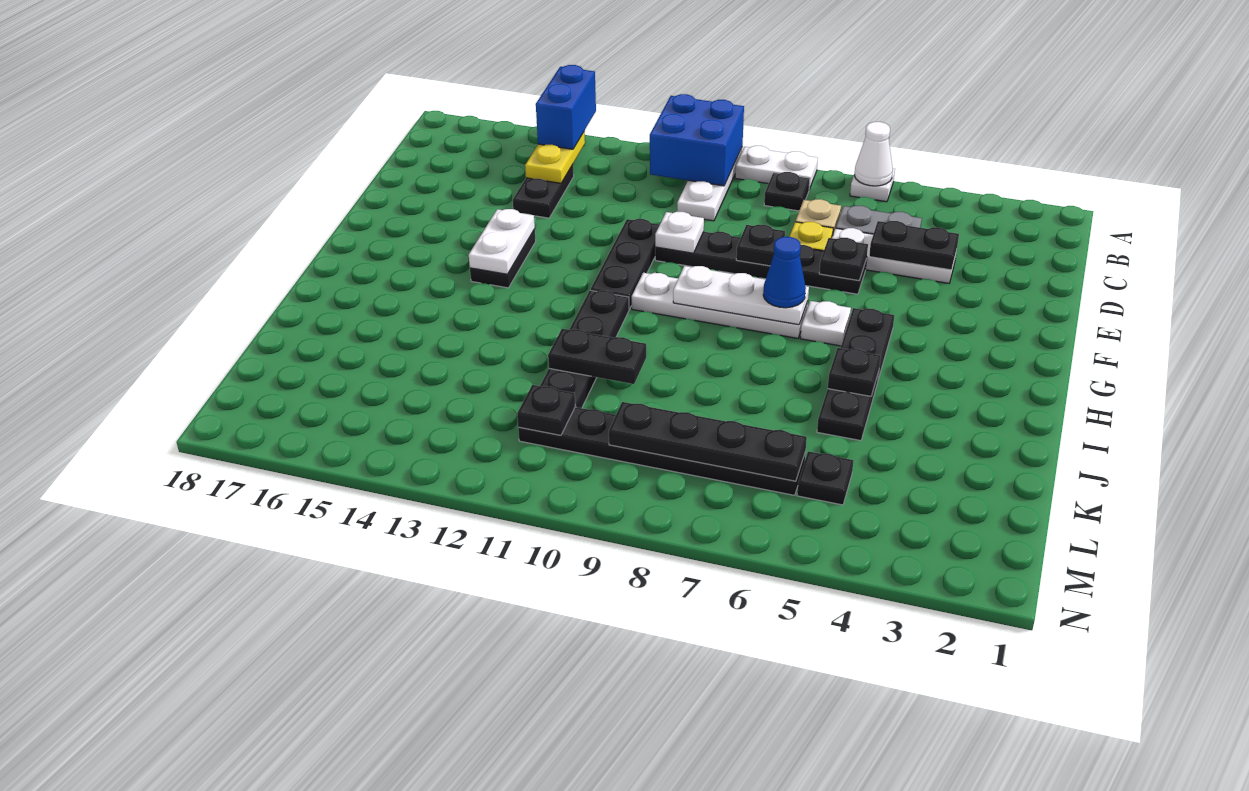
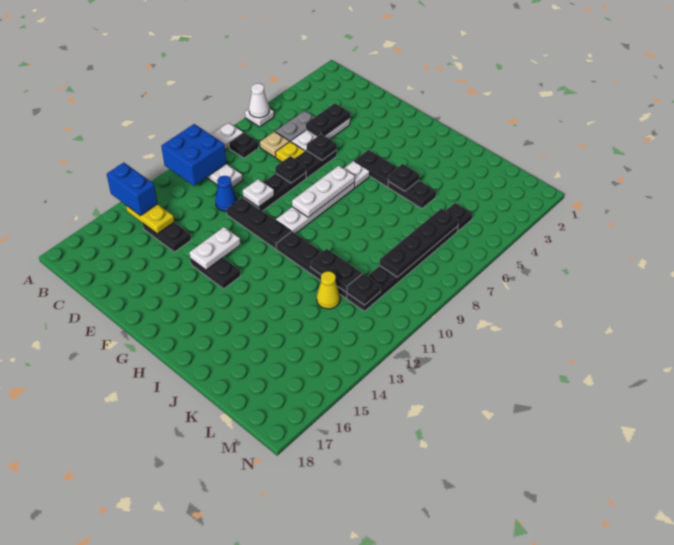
white 1x2 plate [469,209,535,274] -> white 1x2 plate turned to [189,227,240,270]
blue 1x1 cone [763,237,806,308] -> blue 1x1 cone moved to [215,176,237,211]
black 1x2 plate [548,329,646,384] -> black 1x2 plate turned to [311,249,362,292]
none -> yellow 1x1 cone [317,271,340,309]

